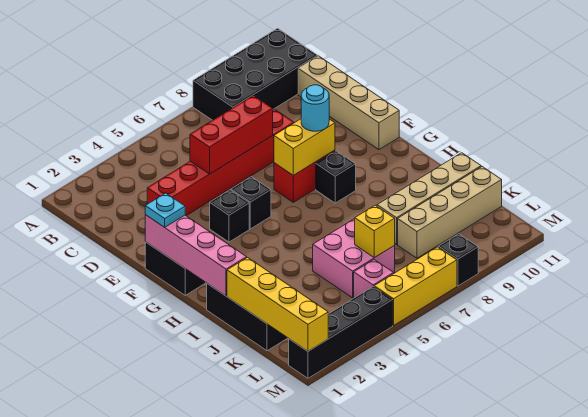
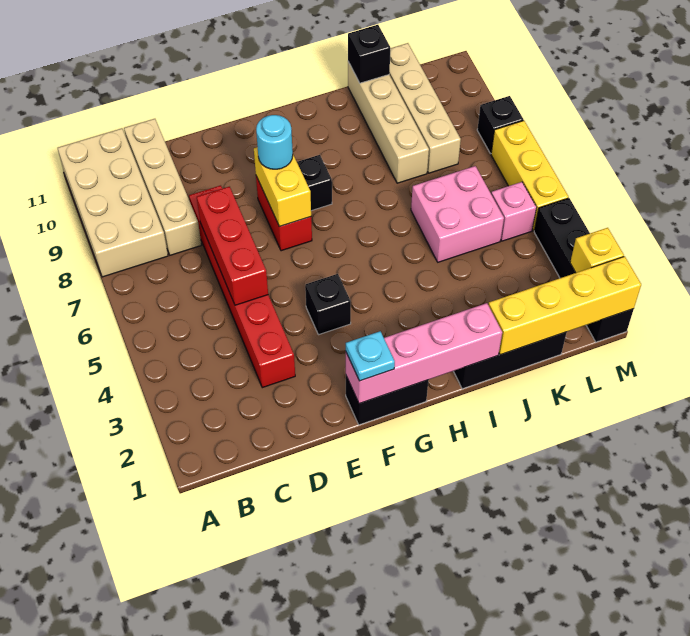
black 2x4 brick [193,28,318,120] -> tan 2x4 brick [58,128,168,277]
tan 1x4 brick [298,56,399,150] -> tan 1x4 brick turned to [124,119,201,255]
black 1x1 brick [231,177,271,229] -> black 1x1 brick moved to [348,25,390,83]
yellow 1x1 brick [355,205,395,258] -> yellow 1x1 brick moved to [570,228,624,273]

